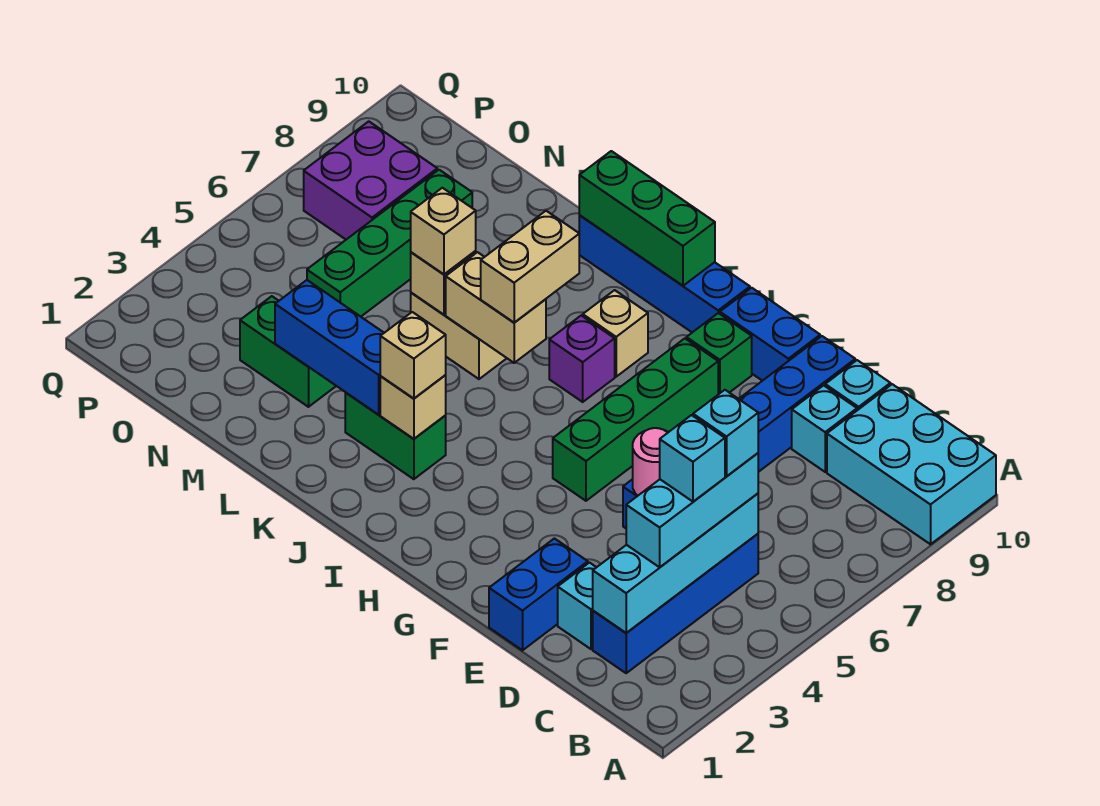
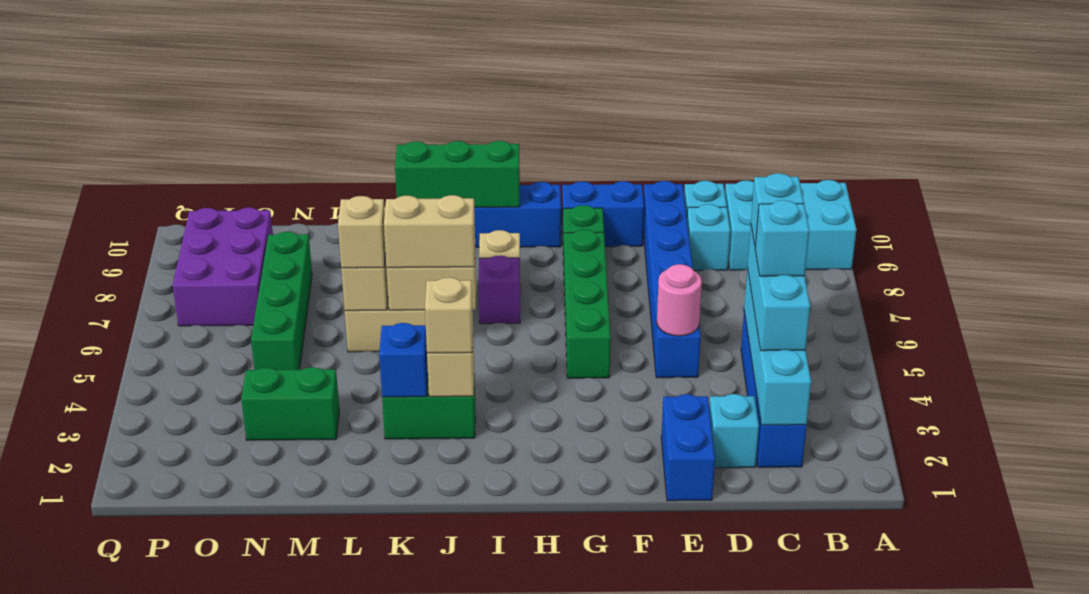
tan 1x2 brick [481,211,579,323] -> tan 1x2 brick turned to [384,195,475,268]
blue 1x3 brick [275,280,384,415] -> blue 1x1 brick [379,323,428,397]
purple 2x2 brick [304,121,437,239] -> purple 2x3 brick [173,208,273,326]

